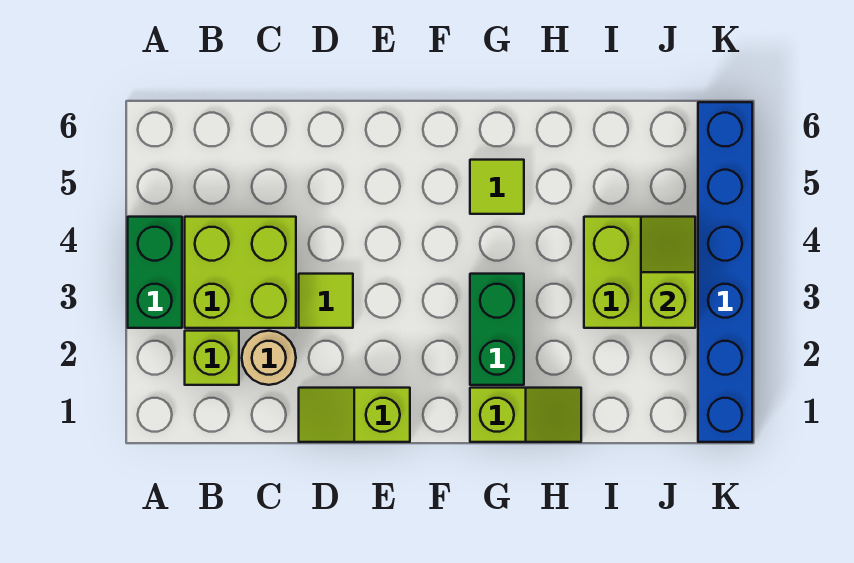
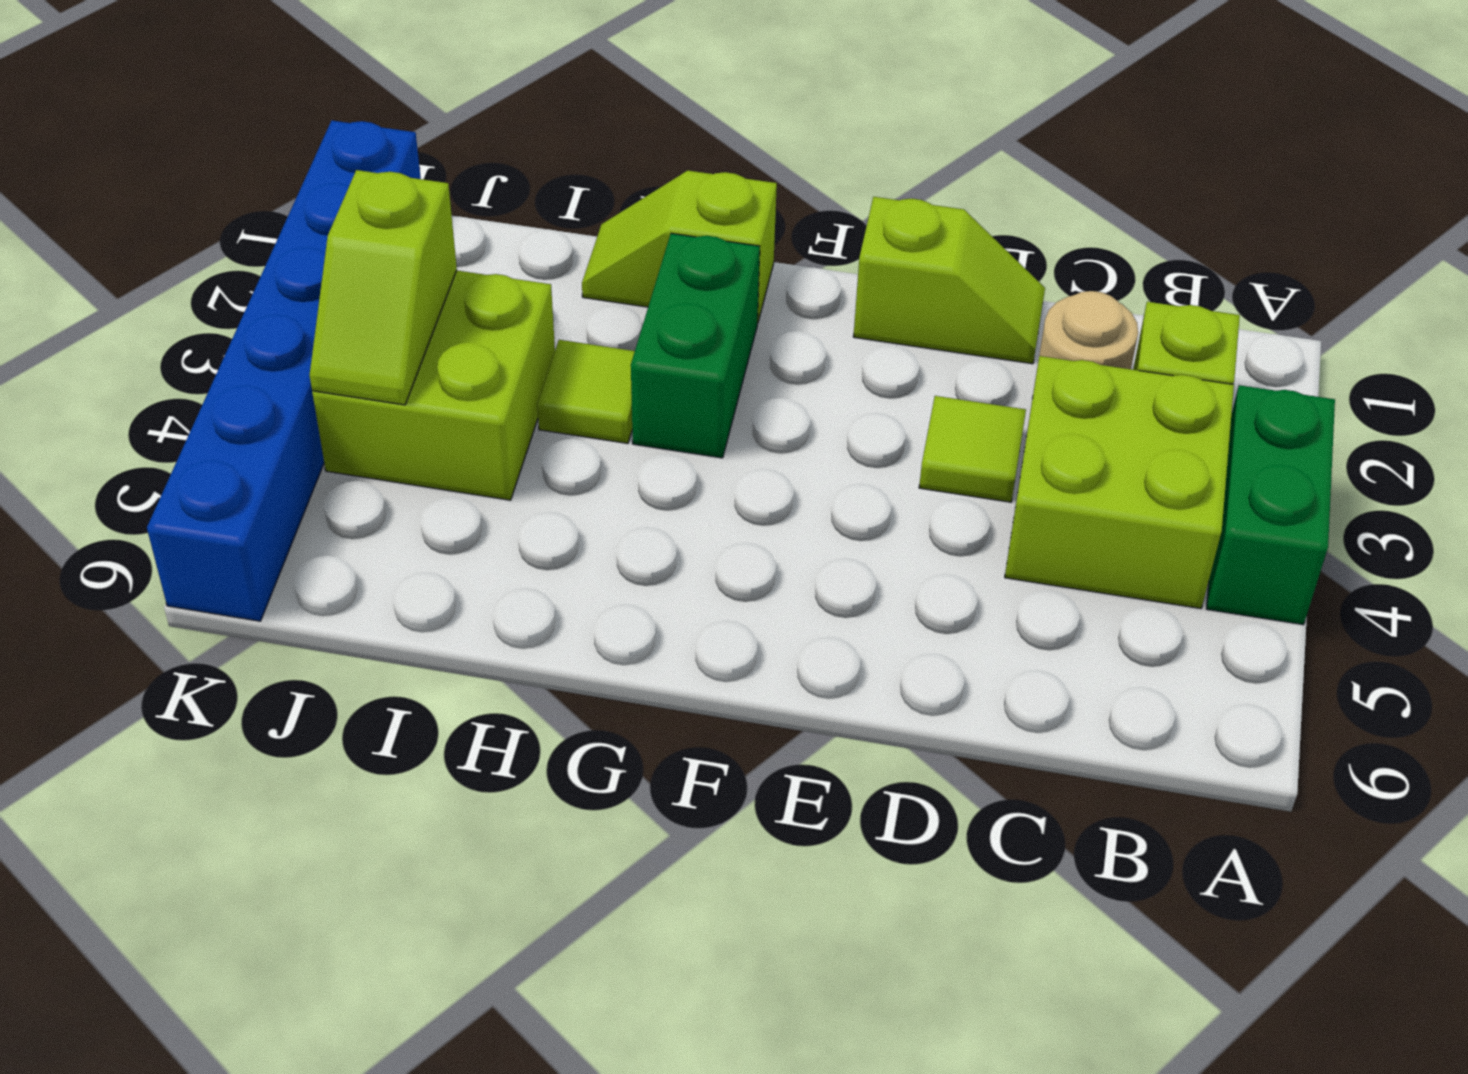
lime 1x1 tile [470,160,524,214] -> lime 1x1 tile moved to [537,340,635,443]

